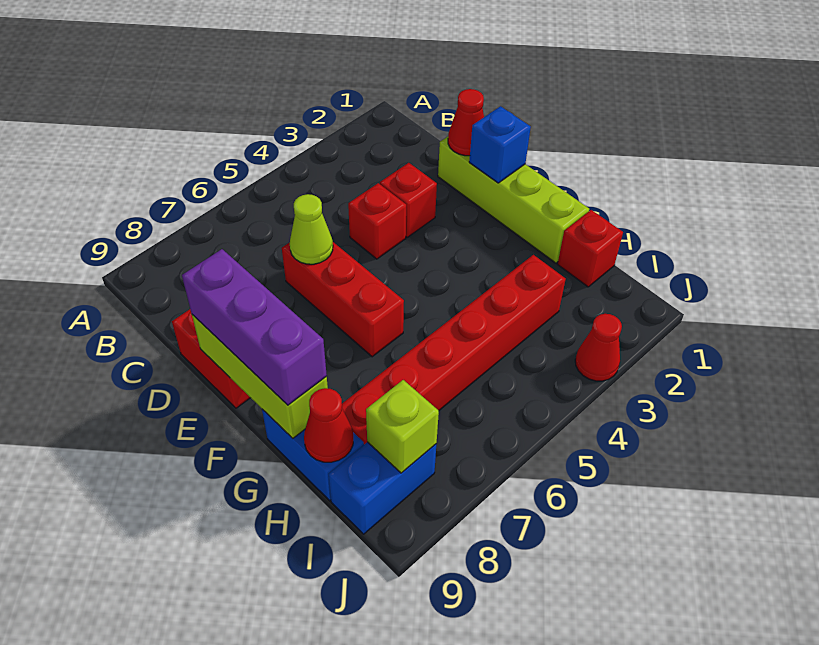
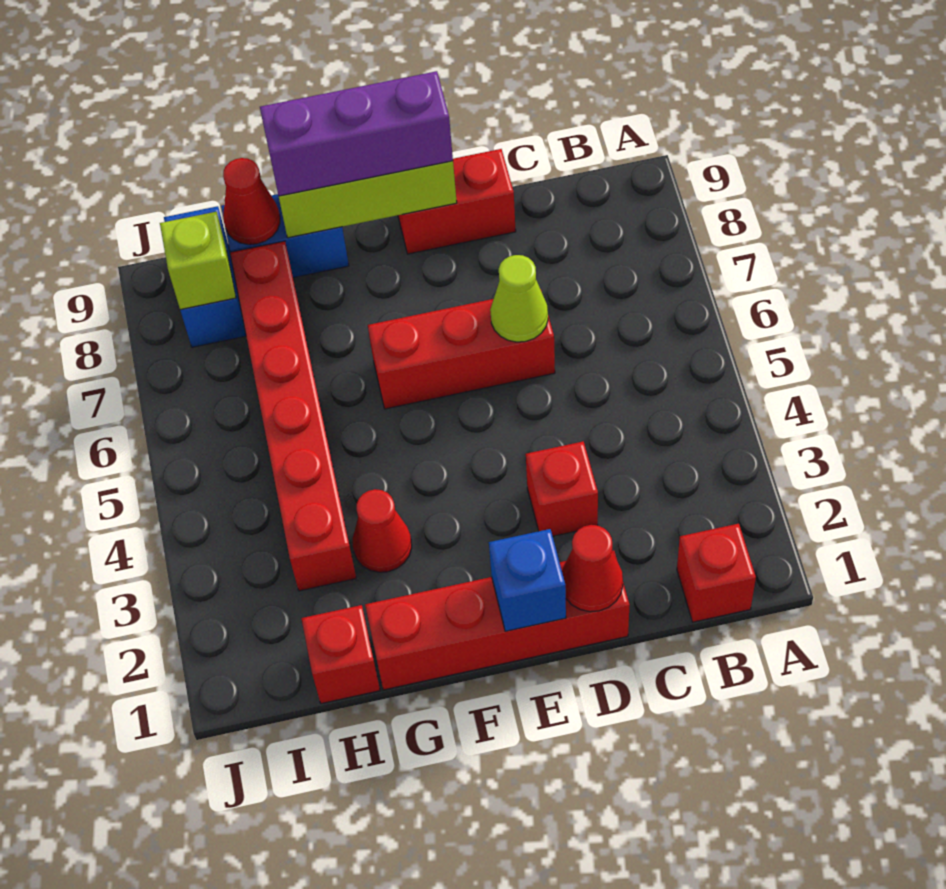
lime 1x4 brick [438,137,589,263] -> red 1x4 brick [365,551,630,690]
red 1x1 brick [348,183,406,259] -> red 1x1 brick moved to [677,524,756,622]
red 1x1 cone [575,314,622,381] -> red 1x1 cone moved to [353,489,412,572]

